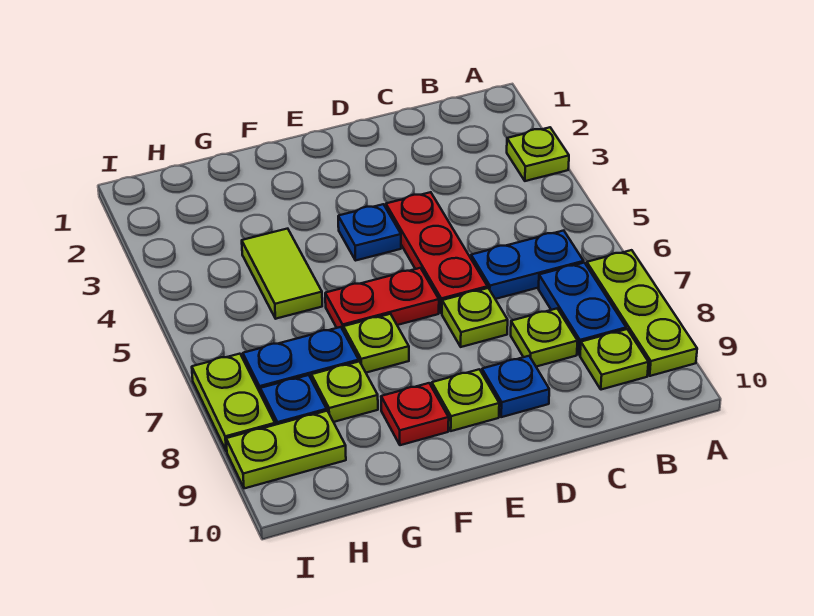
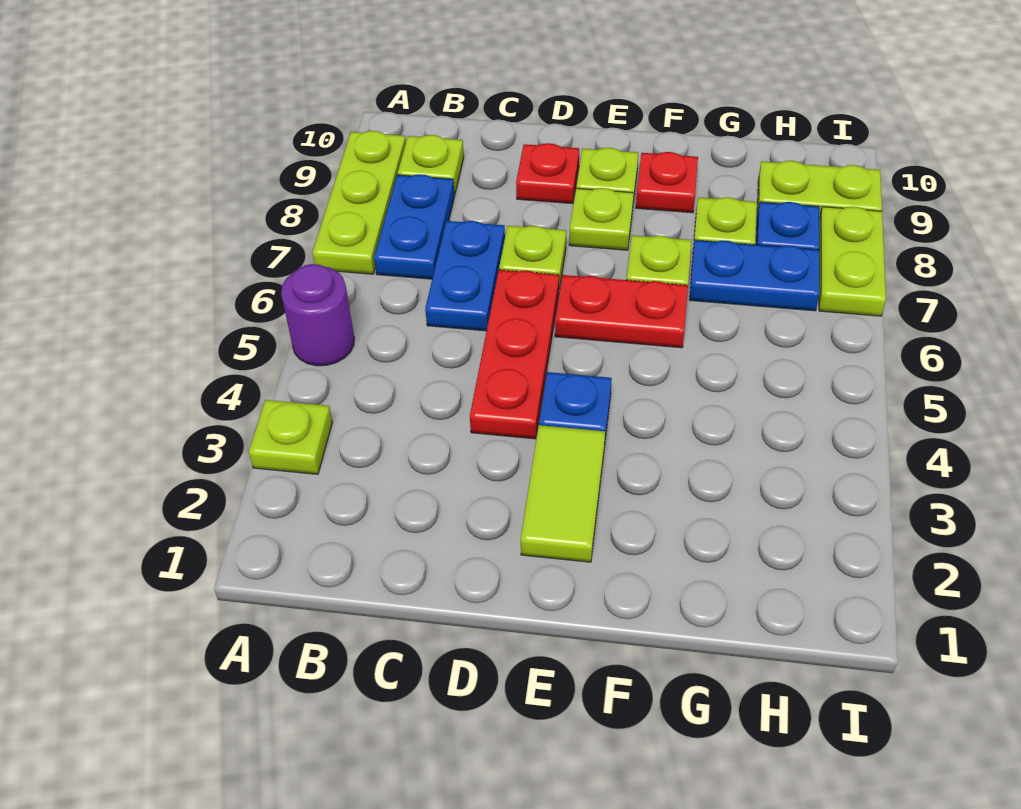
none -> purple 1x1 round brick [281,264,354,366]
blue 1x2 plate [471,231,584,299] -> blue 1x2 plate turned to [425,221,505,331]
lime 1x1 plate [511,309,578,367] -> lime 1x1 plate moved to [569,188,634,250]
blue 1x1 plate [482,356,549,417] -> red 1x1 plate [516,143,579,204]
lime 1x2 tile [242,229,322,319] -> lime 1x2 tile moved to [521,425,605,562]

